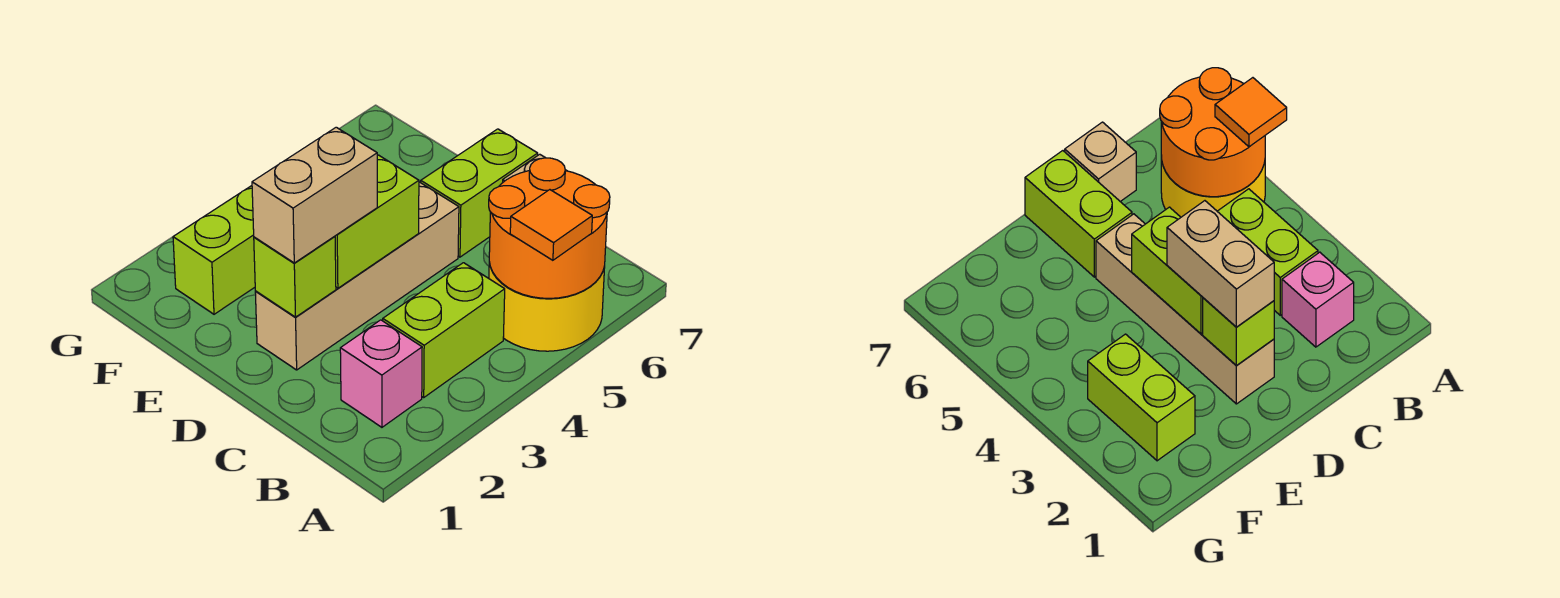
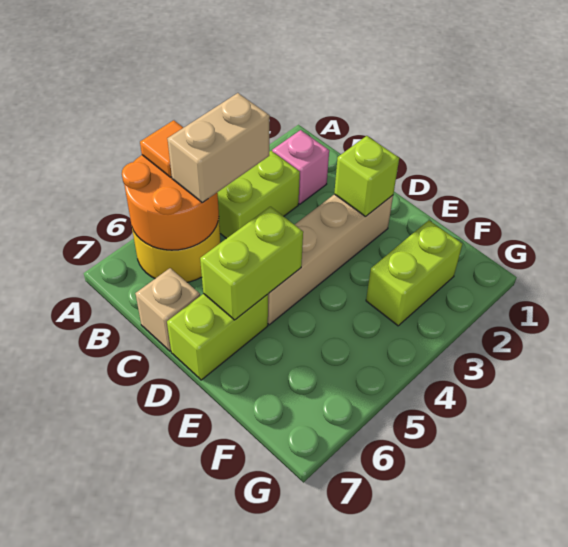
tan 1x2 brick [252,127,377,263] -> tan 1x2 brick moved to [167,93,270,203]
lime 1x2 brick [335,155,419,288] -> lime 1x2 brick moved to [200,207,303,320]

